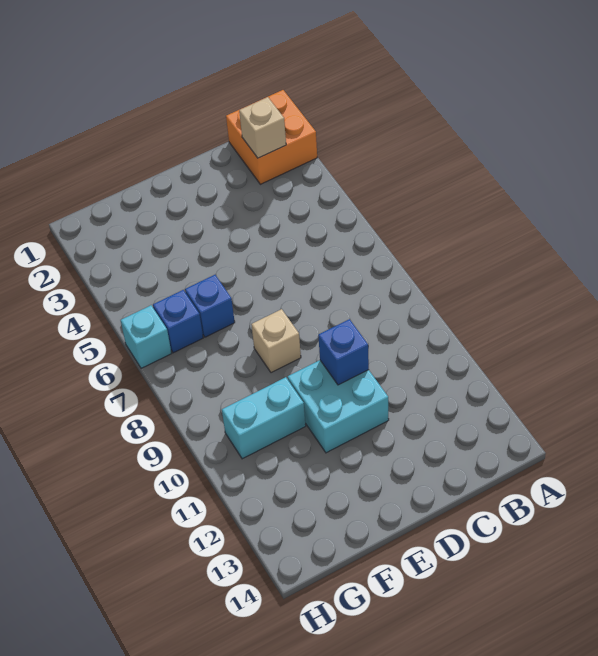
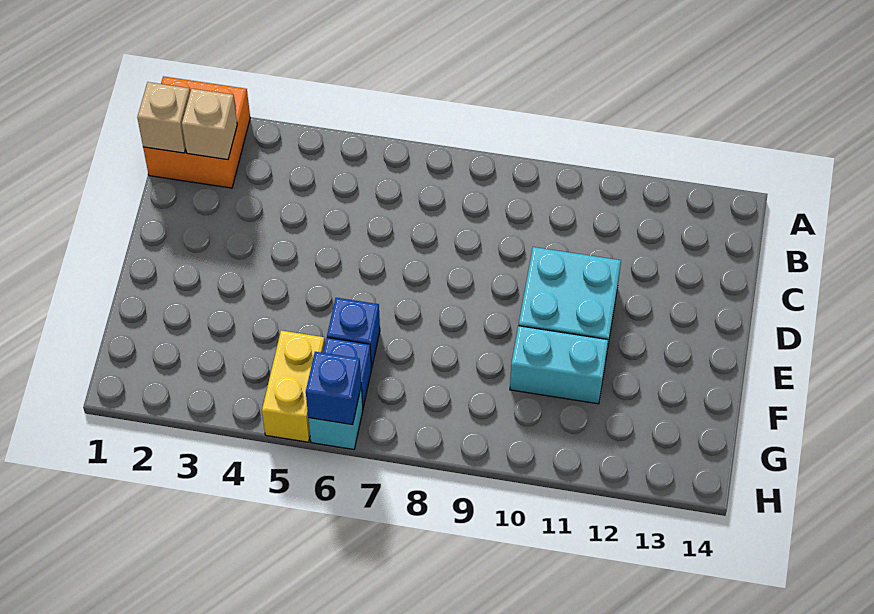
blue 1x1 brick [318,319,369,385] -> blue 1x1 brick moved to [306,352,361,425]
tan 1x1 brick [251,309,301,373] -> tan 1x1 brick moved to [137,82,190,153]
cyan 1x2 brick [222,377,306,459] -> cyan 1x2 brick turned to [510,326,608,404]
none -> yellow 1x2 brick [262,331,325,442]

